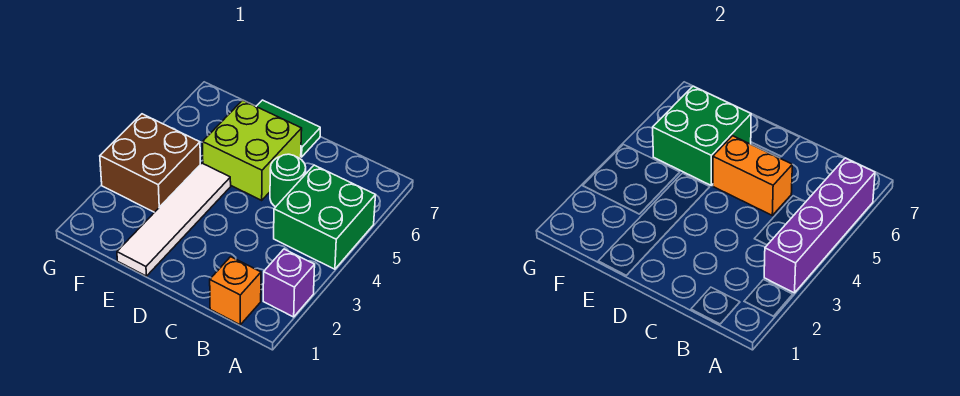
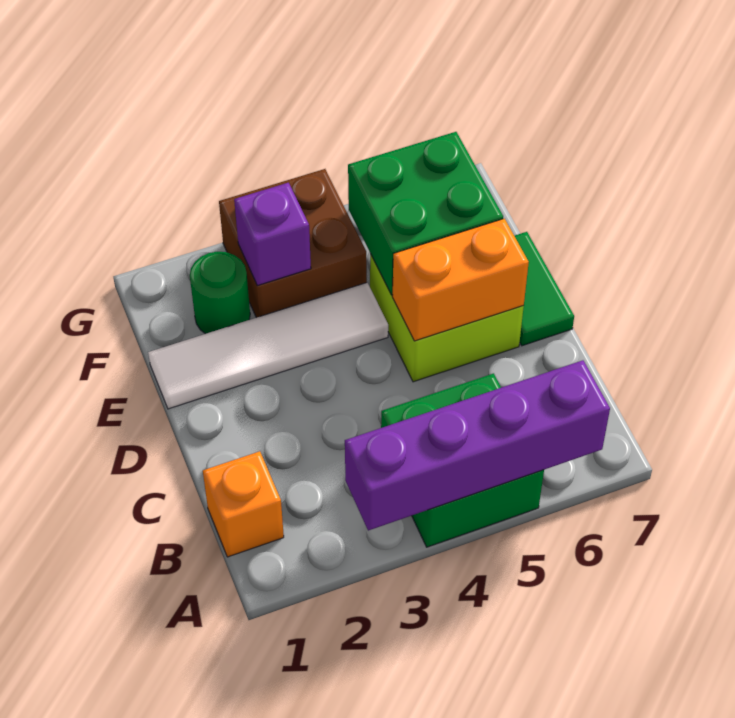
purple 1x1 brick [263,249,315,317] -> purple 1x1 brick moved to [234,183,311,286]
green 1x1 round brick [270,154,306,207] -> green 1x1 round brick moved to [190,252,250,334]
orange 1x2 brick [713,136,792,215] -> orange 1x2 brick turned to [392,218,529,341]

